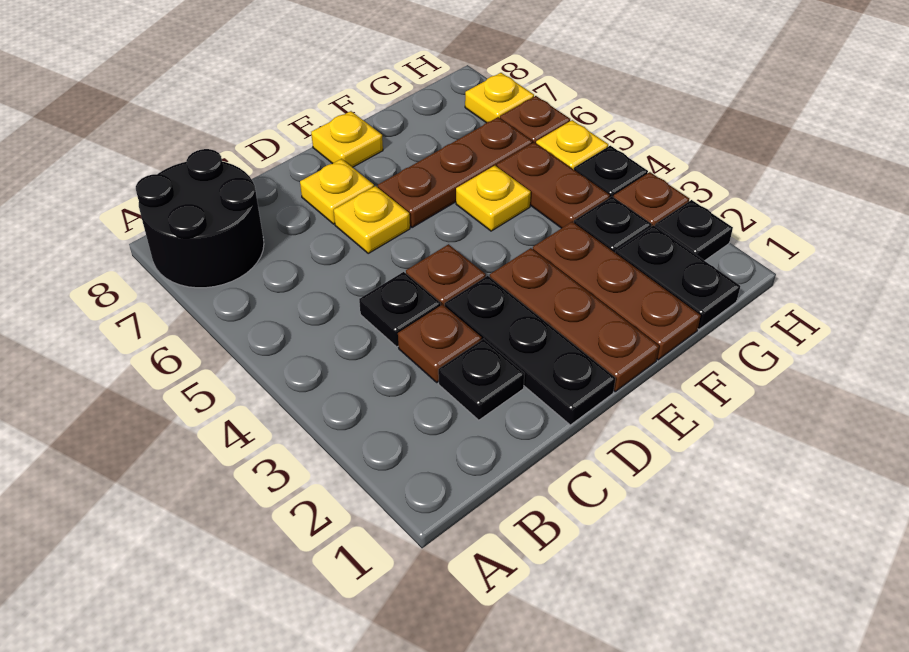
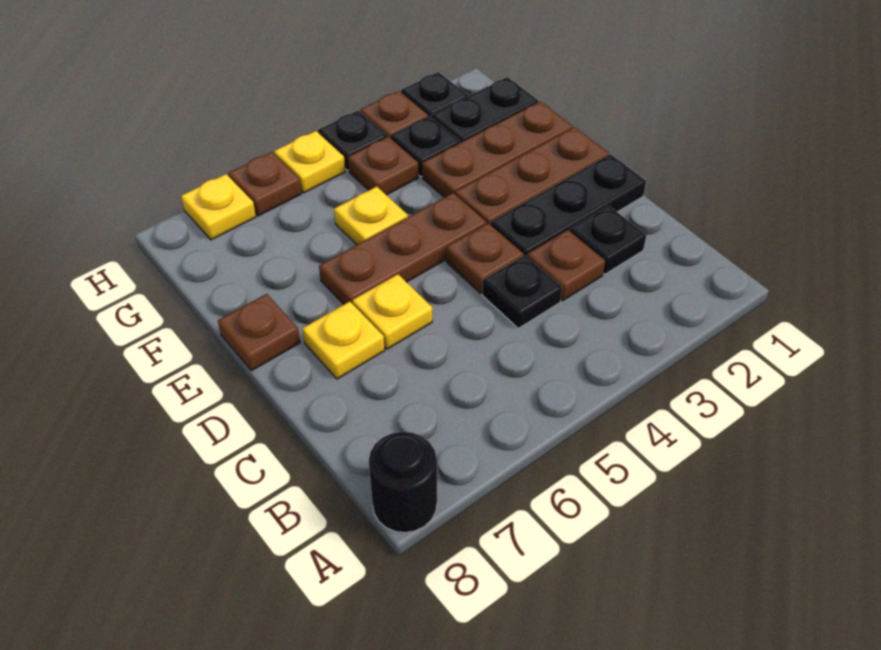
black 2x2 round brick [136,149,264,288] -> black 1x1 round brick [369,432,437,533]
brown 1x3 plate [378,117,533,228] -> brown 1x3 plate turned to [319,193,487,304]
yellow 1x1 plate [311,111,383,167] -> brown 1x1 plate [218,294,300,371]
brown 1x2 plate [497,142,610,228] -> brown 1x1 plate [348,137,419,195]

